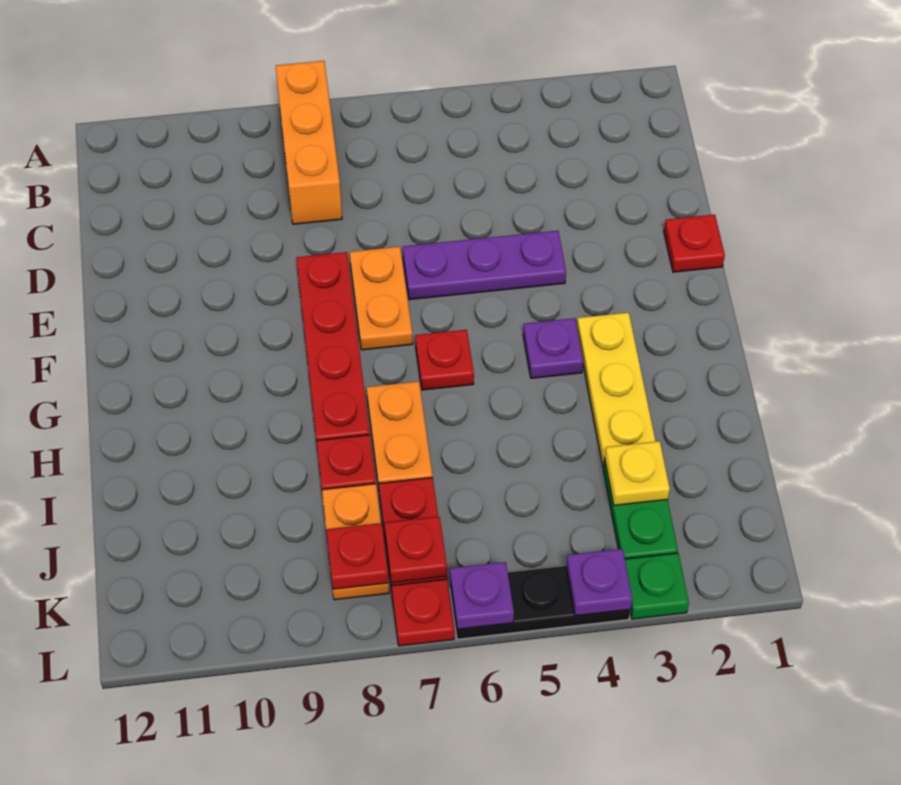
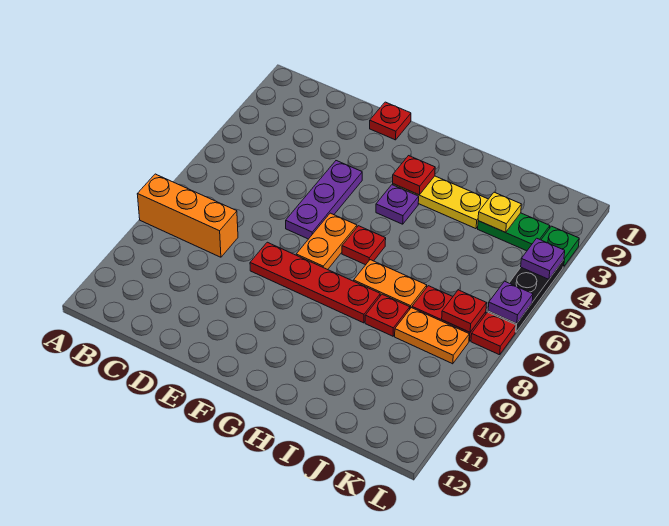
orange 1x2 plate [350,247,413,350] -> orange 1x2 plate turned to [296,213,357,270]
red 1x1 plate [326,523,388,589] -> red 1x1 plate moved to [393,156,435,195]

